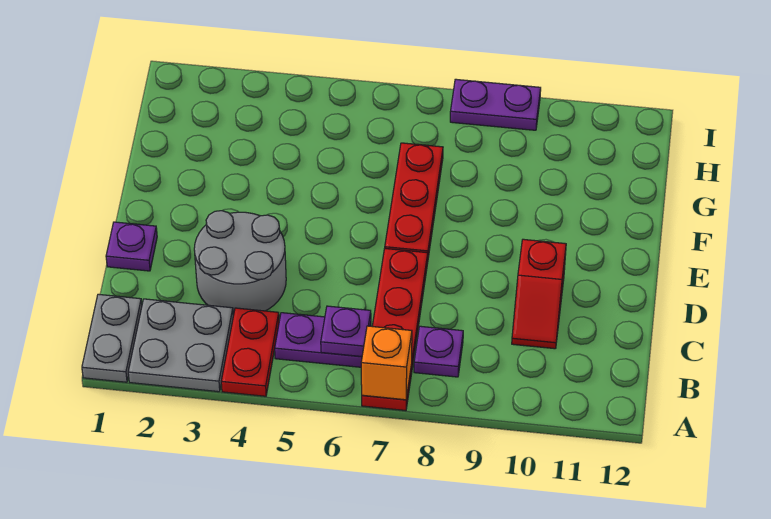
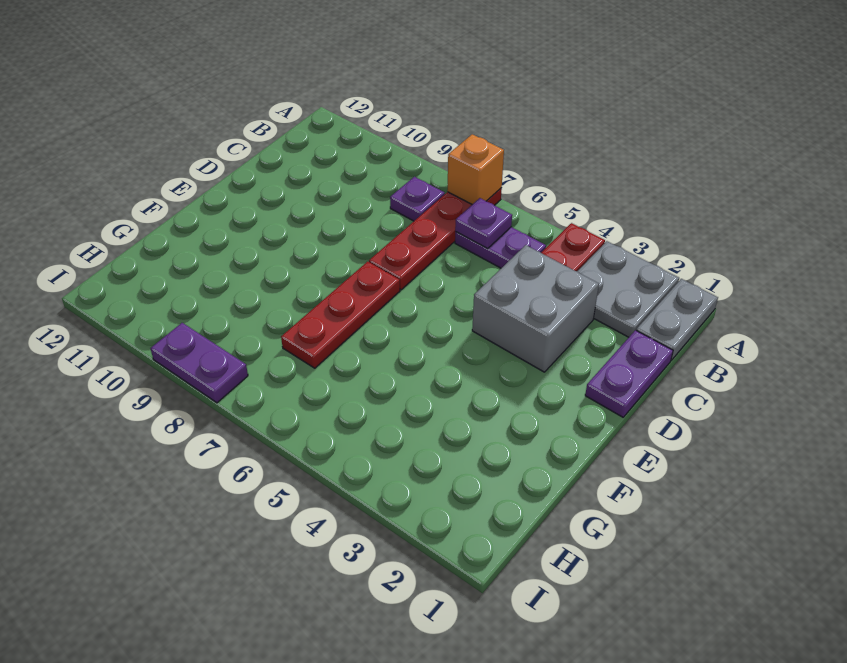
grey 2x2 round brick [194,211,286,316] -> grey 2x2 brick [472,245,599,372]
red 1x2 slope [512,239,566,349] -> none
purple 1x1 plate [106,222,157,271] -> purple 1x2 plate [585,330,673,417]

